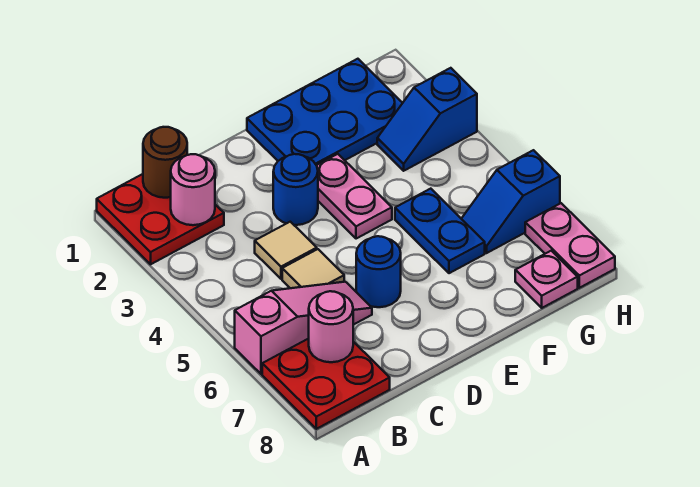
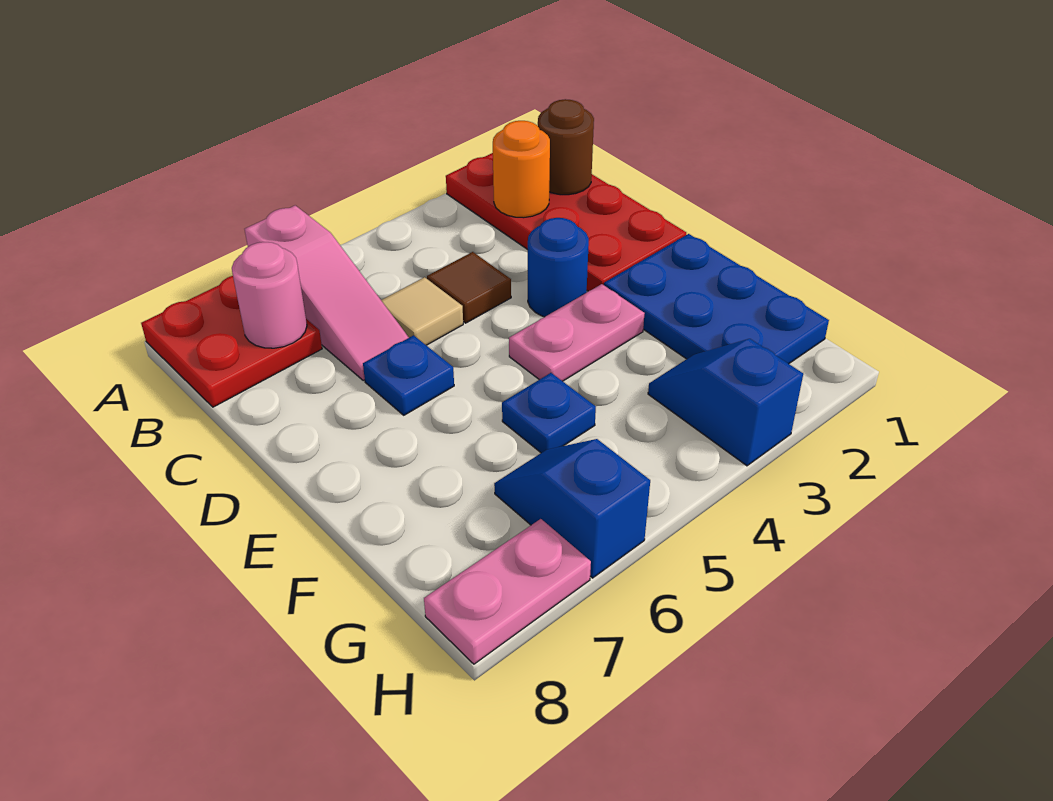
red 2x2 plate [97,174,224,264] -> red 2x4 plate [446,153,686,291]
pink 1x1 round brick [171,154,215,225] -> orange 1x1 round brick [493,121,550,218]
tan 1x1 tile [255,222,317,279] -> brown 1x1 tile [427,252,511,323]
blue 1x1 round brick [356,236,401,307] -> blue 1x1 plate [363,335,454,415]
blue 1x2 plate [395,189,485,273] -> blue 1x1 plate [502,373,596,453]
pink 1x1 plate [515,251,578,308] -> none

